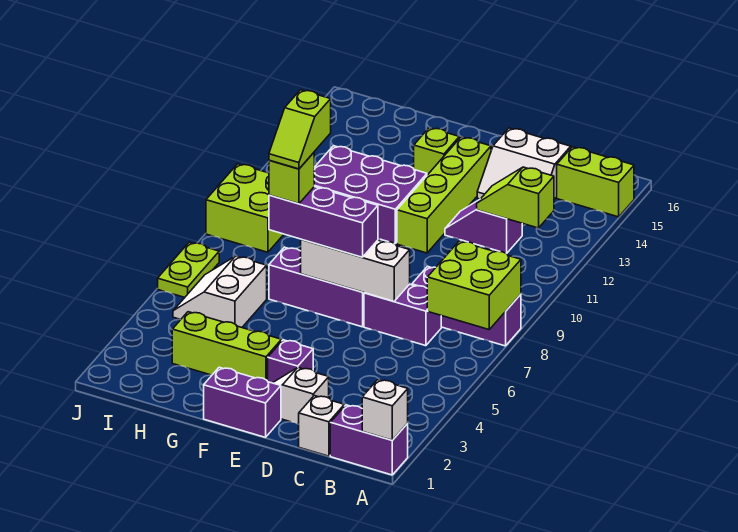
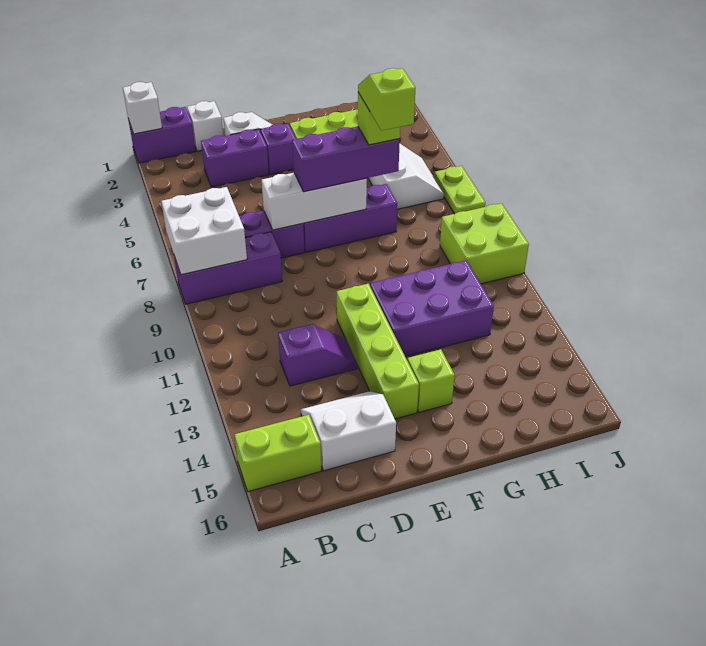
lime 2x2 brick [427,241,521,329] -> white 2x2 brick [161,187,247,275]
lime 1x2 slope [477,167,554,228] -> none
purple 1x2 brick [204,367,281,437] -> purple 1x2 brick moved to [201,129,269,187]

